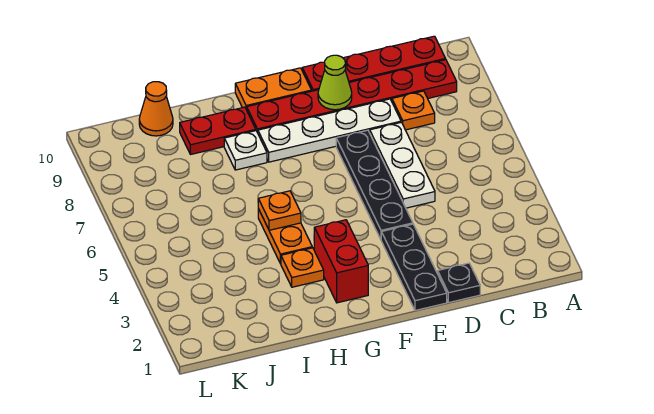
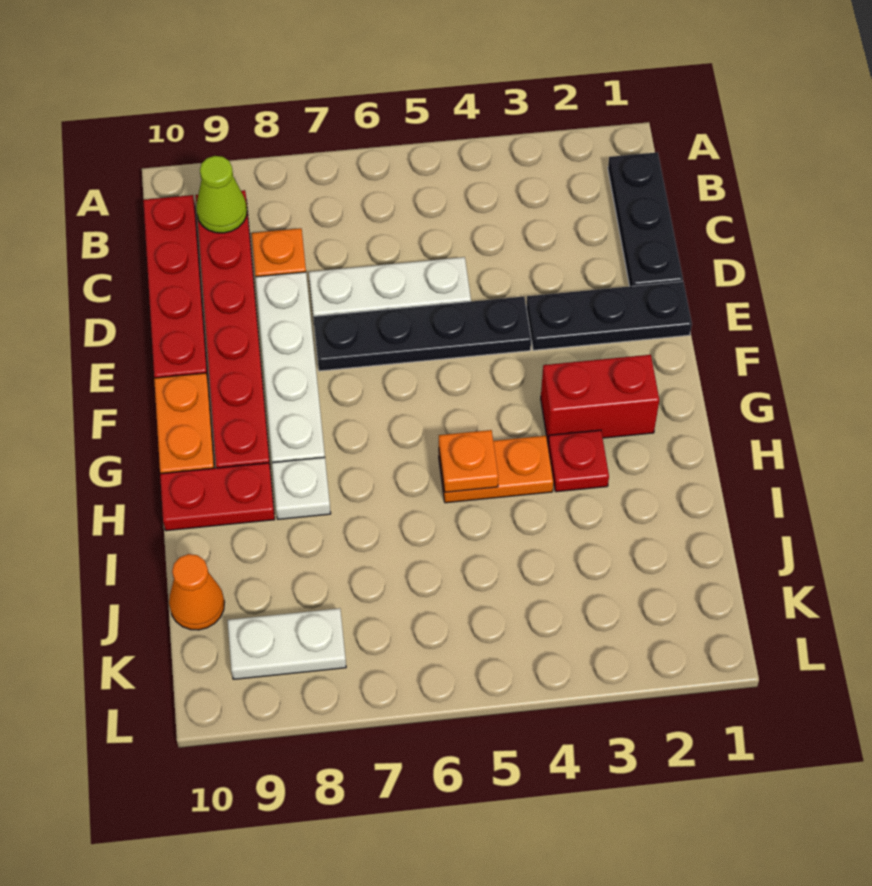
black 1x1 plate [438,263,480,303] -> black 1x3 plate [608,152,683,286]
lime 1x1 cone [318,55,352,110] -> lime 1x1 cone moved to [196,156,247,233]
orange 1x1 plate [281,248,324,287] -> red 1x1 plate [548,430,609,492]
red 1x2 plate [180,107,256,155] -> red 1x2 plate turned to [160,463,275,531]
none -> white 1x2 plate [228,608,346,679]

